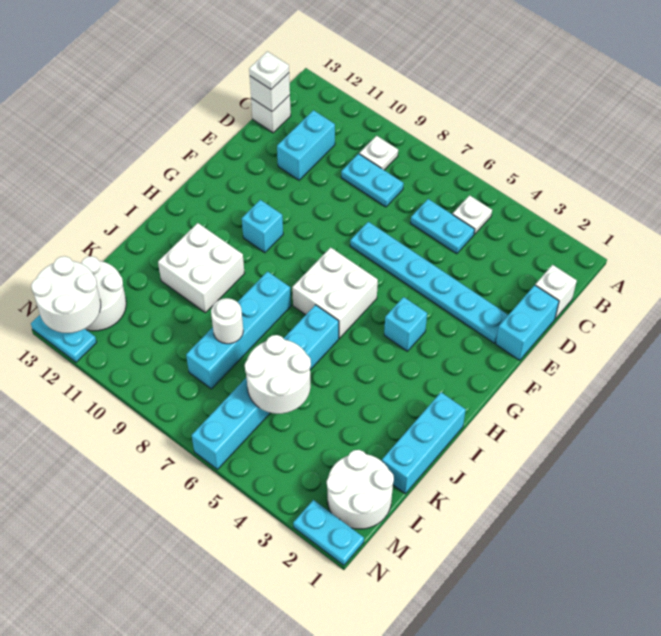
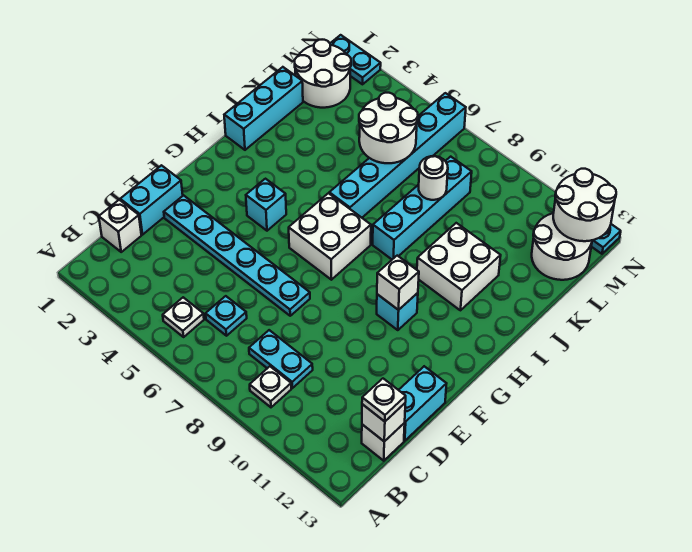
cyan 1x2 plate [411,199,475,254] -> cyan 1x1 plate [206,296,247,336]
cyan 1x2 brick [277,110,335,180] -> cyan 1x2 brick moved to [399,366,447,441]
none -> white 1x1 brick [377,256,419,310]

